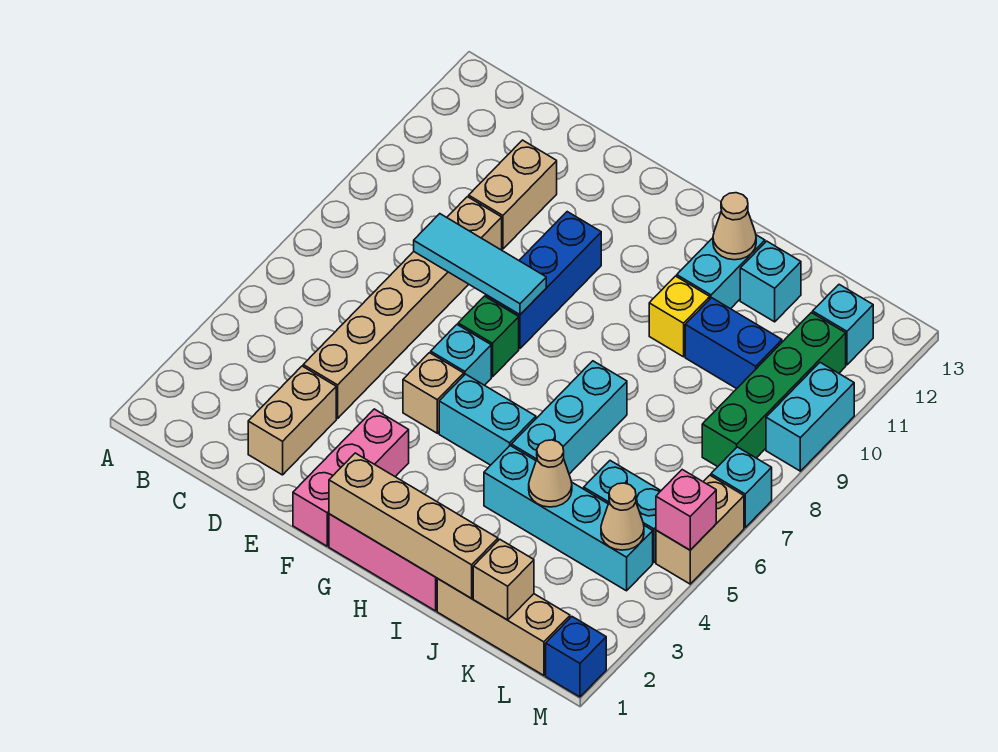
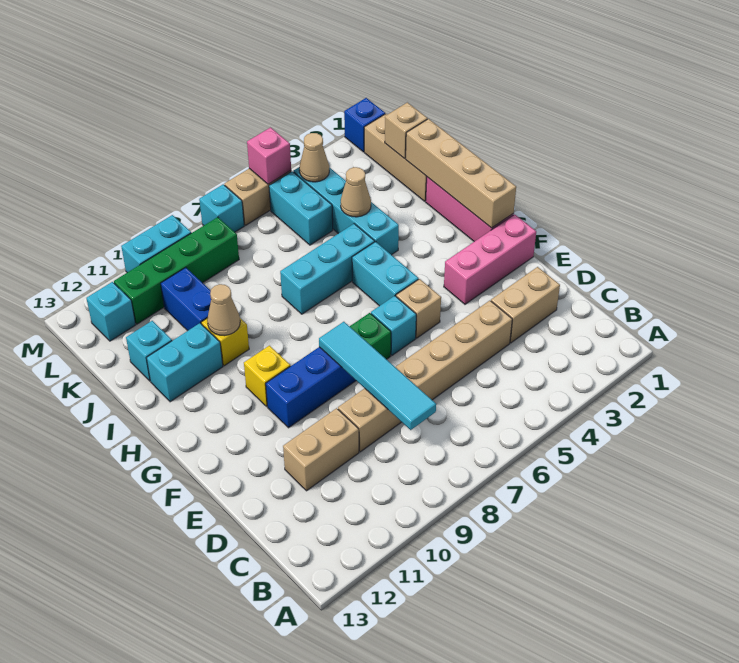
cyan 1x3 tile [414,214,546,315] -> cyan 1x4 tile [319,322,436,430]
none -> yellow 1x1 brick [244,346,290,406]
tan 1x1 cone [713,193,756,260] -> tan 1x1 cone moved to [207,284,240,336]

